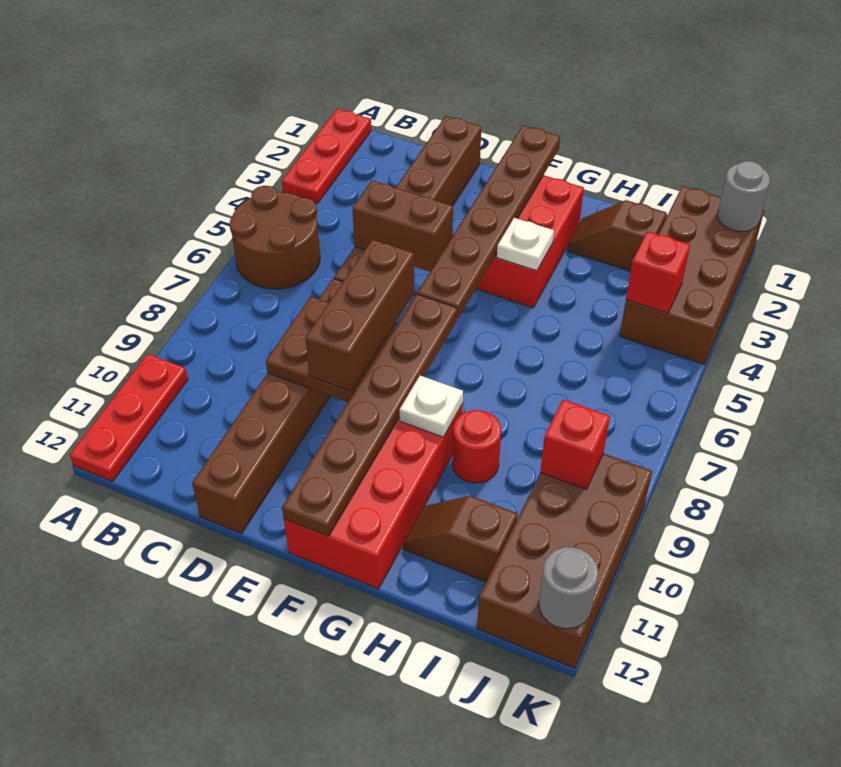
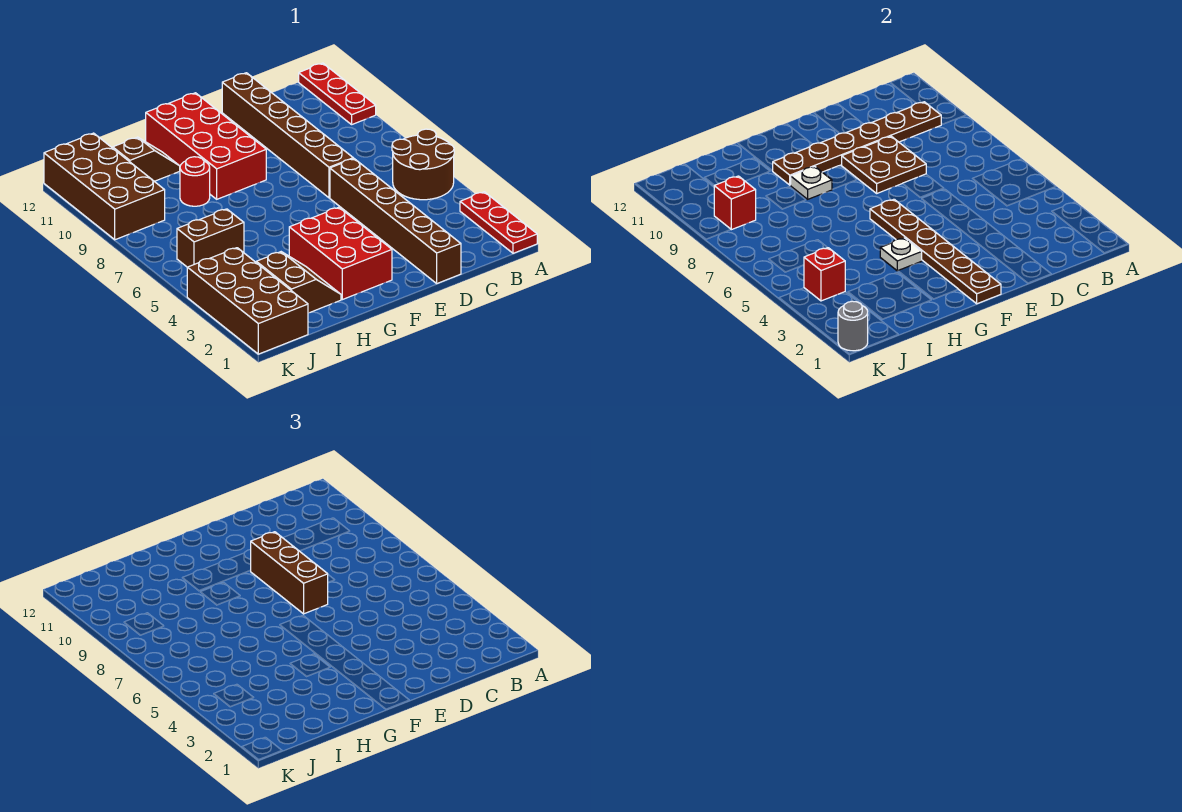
brown 1x2 brick [352,181,453,272] -> brown 1x2 brick moved to [177,209,244,267]
brown 1x6 plate [282,294,458,536] -> brown 1x6 plate turned to [773,102,941,185]
brown 1x2 slope [567,200,666,271] -> brown 2x2 slope [256,252,341,313]
grey 1x1 round brick [539,547,598,629] -> none

